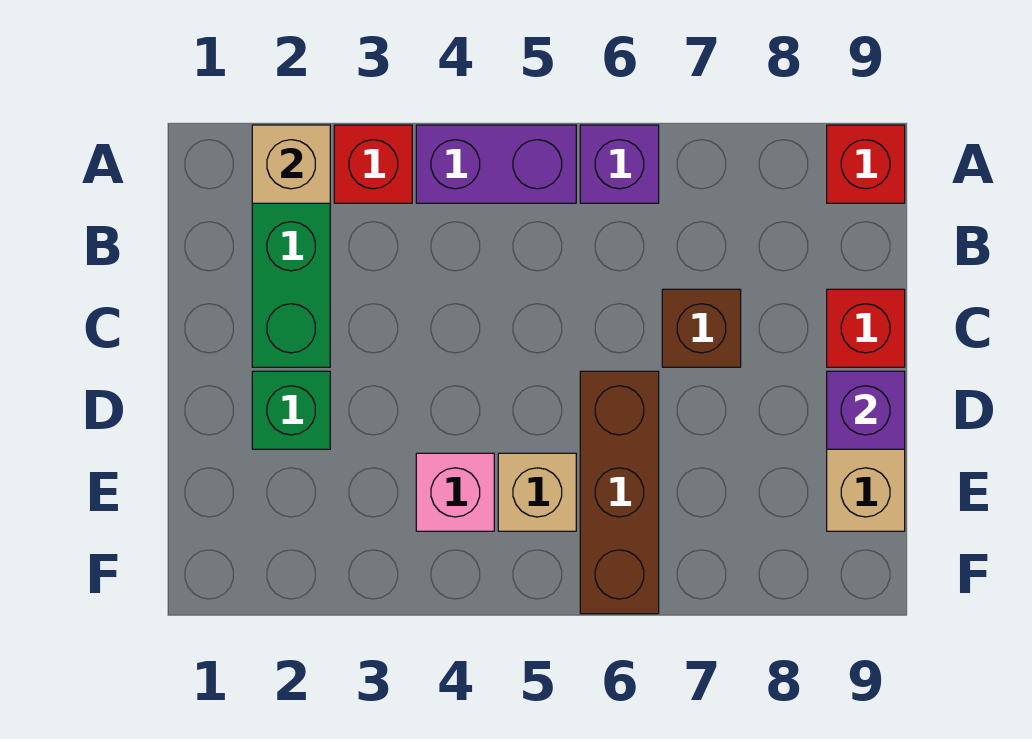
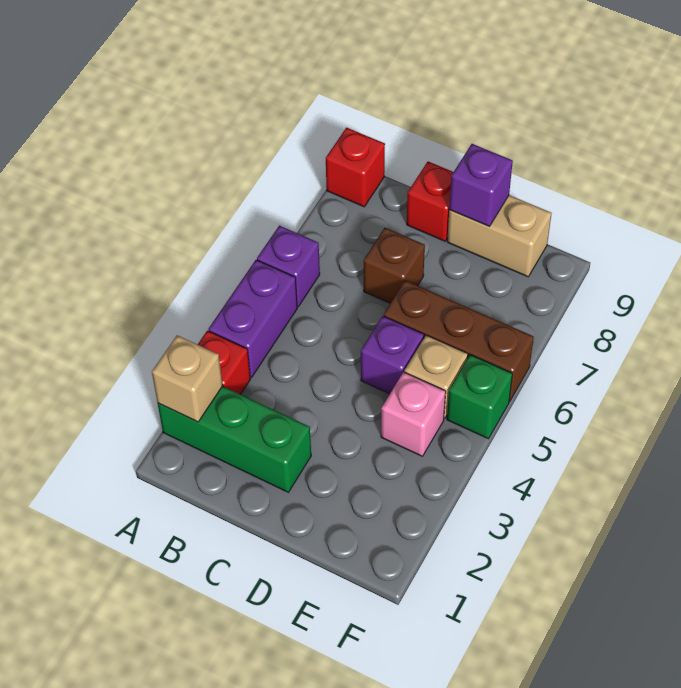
green 1x1 brick [252,371,330,449] -> green 1x1 brick moved to [447,355,512,439]
none -> purple 1x1 brick [361,316,424,394]

